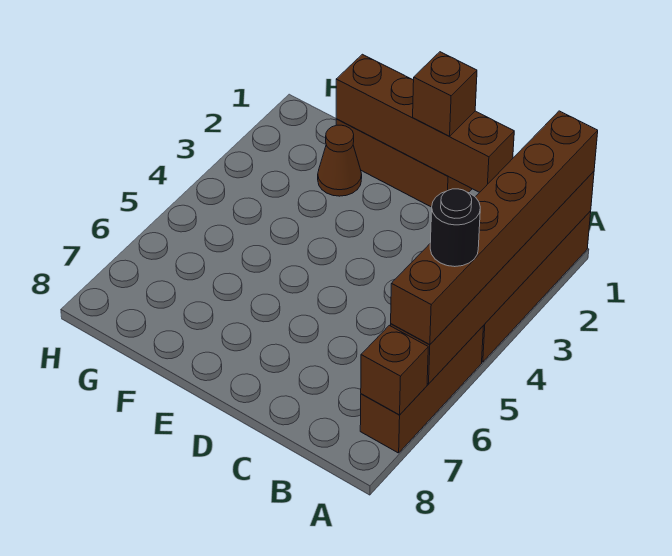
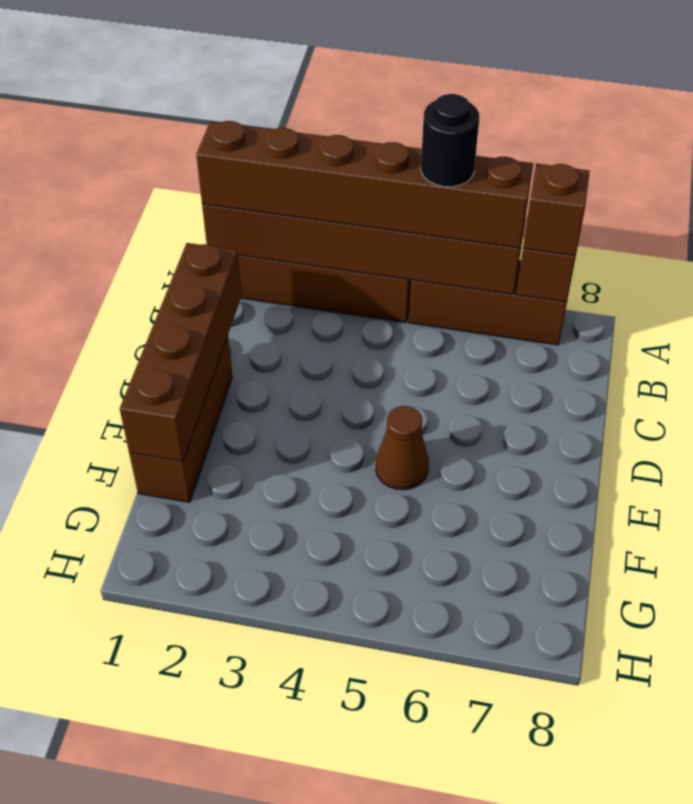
brown 1x1 brick [413,52,477,136] -> brown 1x1 brick moved to [523,164,590,256]
brown 1x1 cone [318,125,362,196] -> brown 1x1 cone moved to [376,406,429,490]

